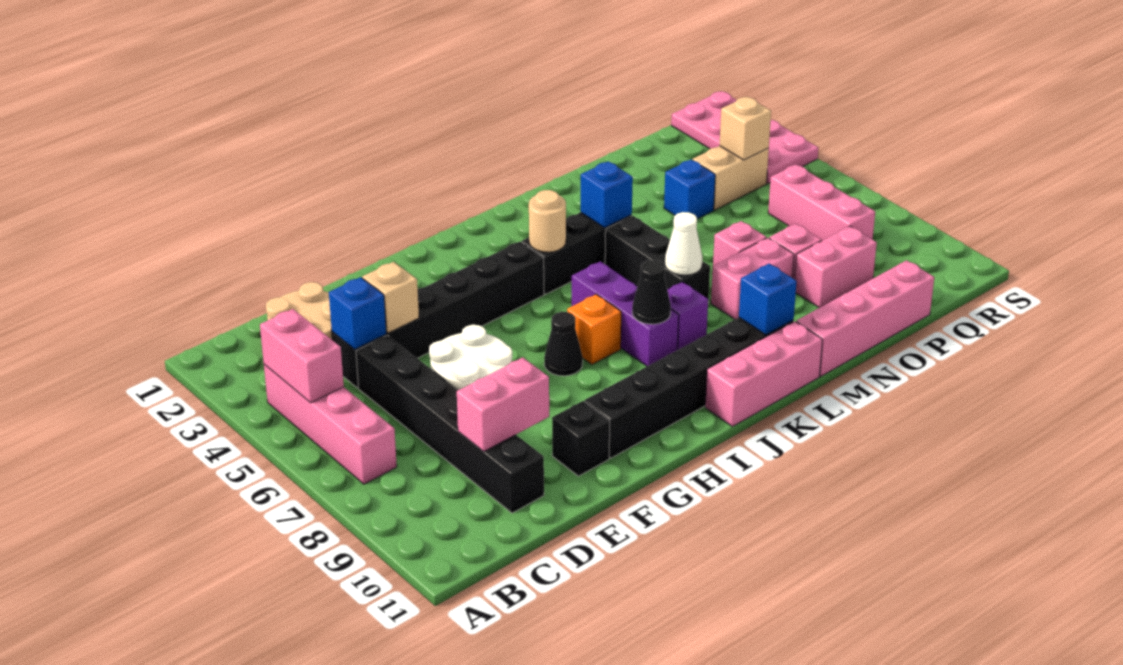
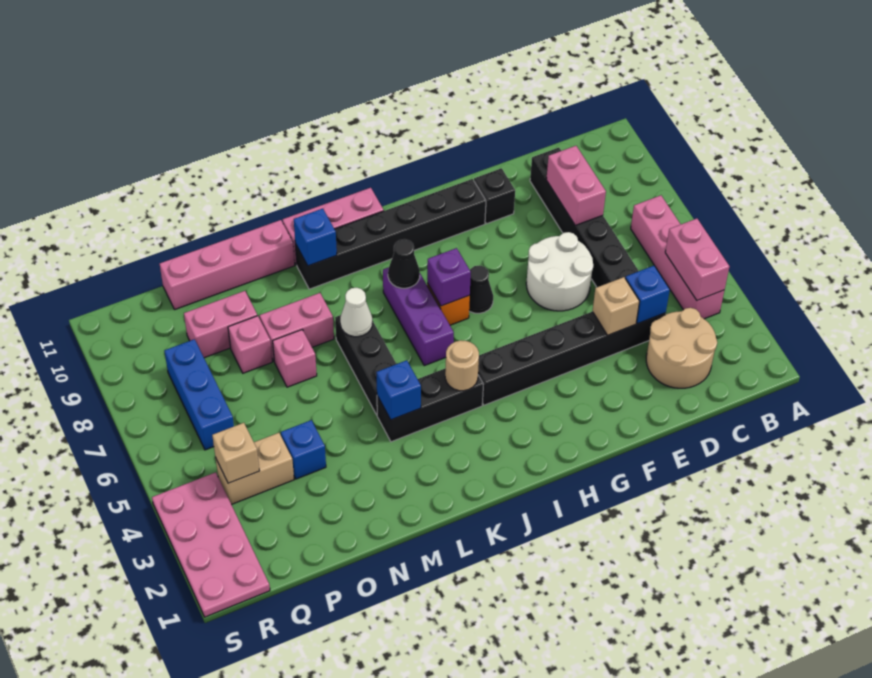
pink 1x2 brick [457,357,549,452] -> pink 1x2 brick turned to [546,146,606,225]
purple 1x1 brick [667,282,708,350] -> purple 1x1 brick moved to [427,248,471,306]
pink 1x3 brick [768,164,875,241] -> blue 1x3 brick [164,339,234,450]

